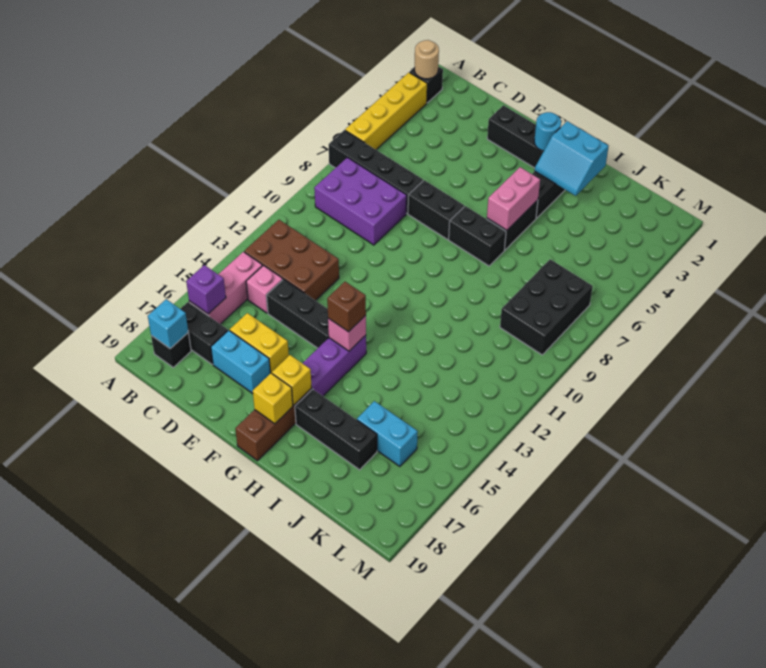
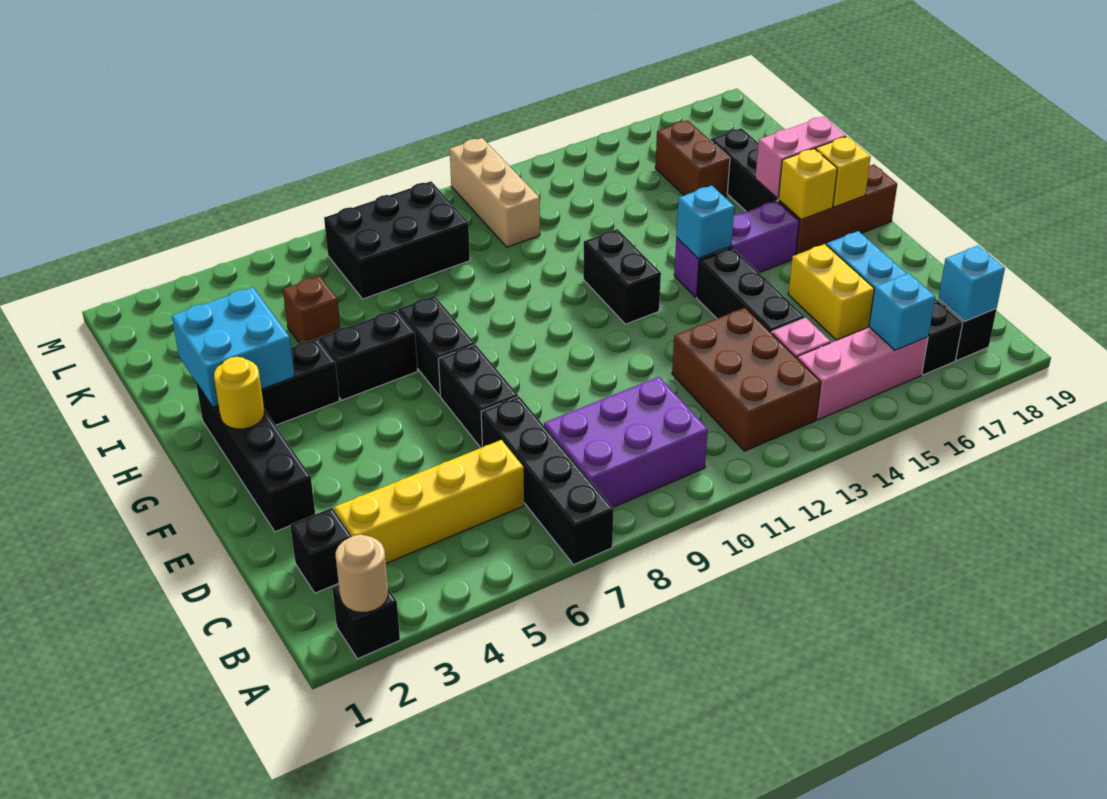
yellow 1x4 brick [345,72,427,150] -> yellow 1x4 brick moved to [334,440,524,563]
purple 2x3 brick [314,157,407,245] -> purple 2x3 brick turned to [544,377,708,507]
purple 1x1 brick [186,265,226,314] -> cyan 1x1 brick [869,273,935,350]
none -> black 1x1 brick [290,508,352,593]
cyan 1x1 round brick [534,112,561,151] -> yellow 1x1 round brick [214,357,264,429]
none -> black 1x2 brick [583,229,661,324]
pink 1x1 brick [328,315,366,351] -> cyan 1x1 brick [676,186,734,259]
brown 1x1 brick [327,282,366,332] -> brown 1x1 brick moved to [283,276,340,343]
cyan 2x2 slope [535,121,609,196] -> cyan 2x2 brick [172,287,295,407]
pink 1x2 brick [487,167,540,230] -> pink 1x2 brick moved to [755,117,846,198]
cyan 1x2 brick [357,401,418,466] -> brown 1x2 brick [655,120,730,197]
none -> tan 1x3 brick [450,138,540,247]

